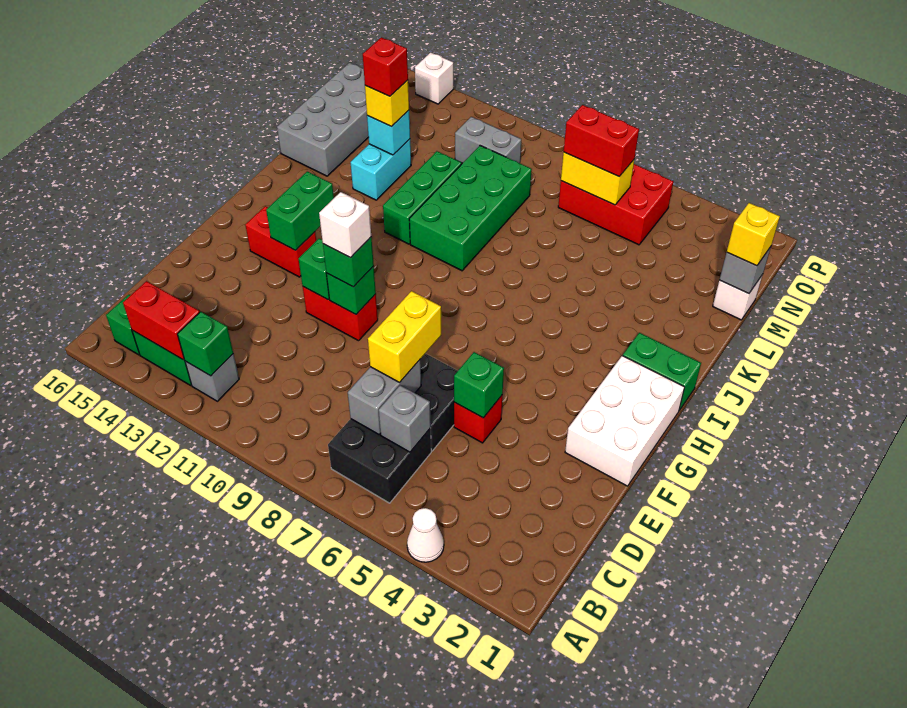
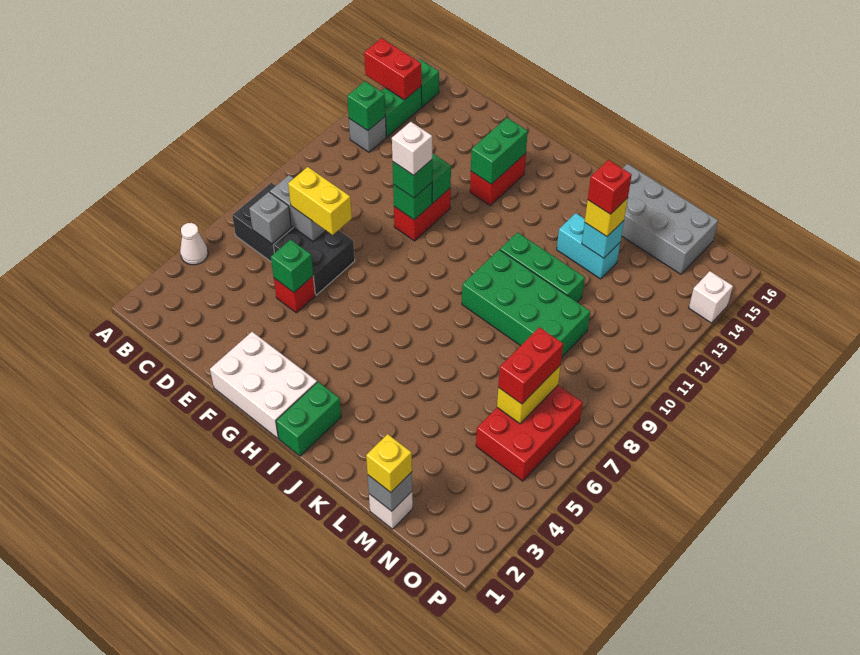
red 1x2 brick [123,281,200,360] -> red 1x2 brick turned to [364,38,421,100]
green 1x2 brick [266,172,334,250] -> green 1x2 brick turned to [471,118,528,184]
grey 1x2 brick [455,117,521,163] -> none

